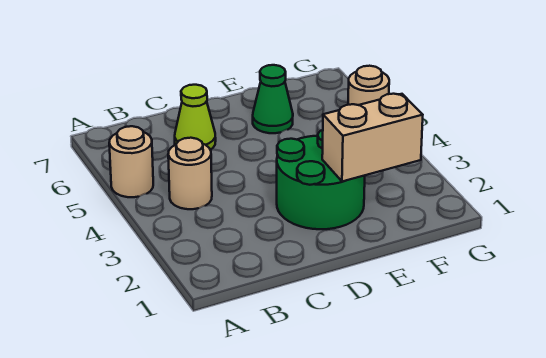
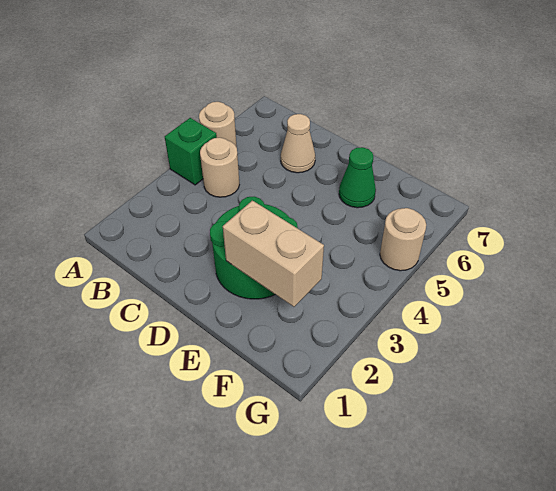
none -> green 1x1 brick [165,118,217,185]
lime 1x1 cone [175,85,216,150] -> tan 1x1 cone [281,114,315,173]

